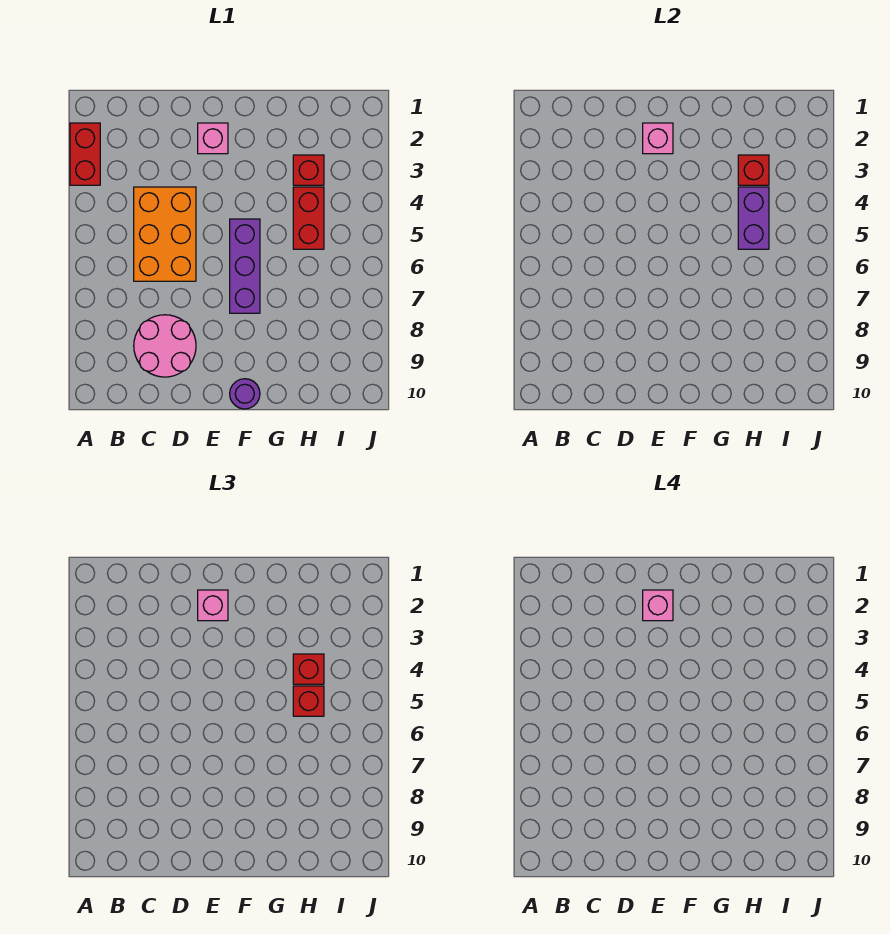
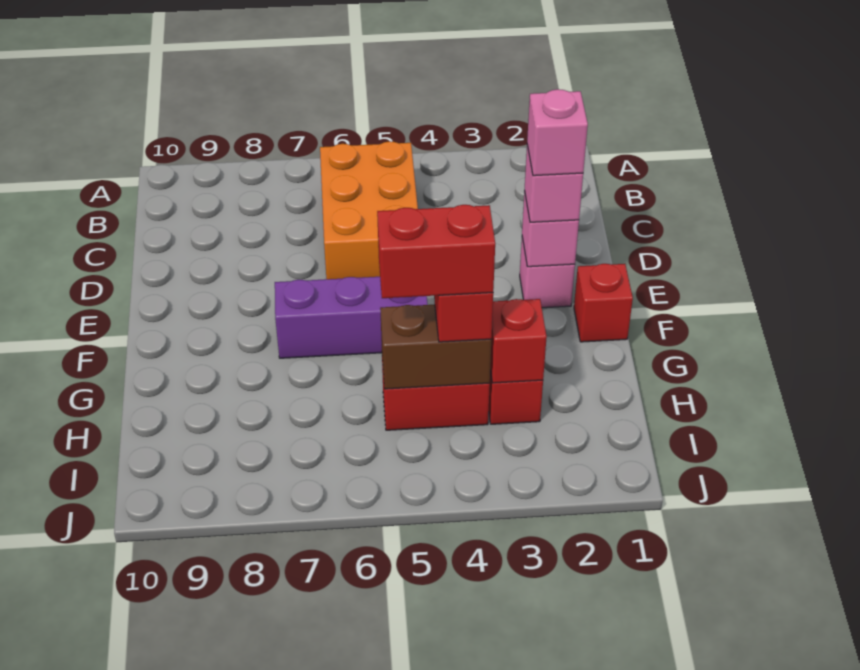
red 1x2 brick [70,123,100,185] -> red 1x2 brick moved to [377,205,495,298]
orange 2x3 brick [134,187,196,281] -> orange 2x3 brick turned to [320,141,418,279]
pink 2x2 round brick [134,315,196,377] -> none
purple 1x1 round brick [230,379,260,409] -> none
purple 1x2 brick [738,187,769,249] -> brown 1x2 brick [380,305,491,389]
red 1x1 brick [293,686,324,716] -> red 1x1 brick moved to [574,264,633,342]

